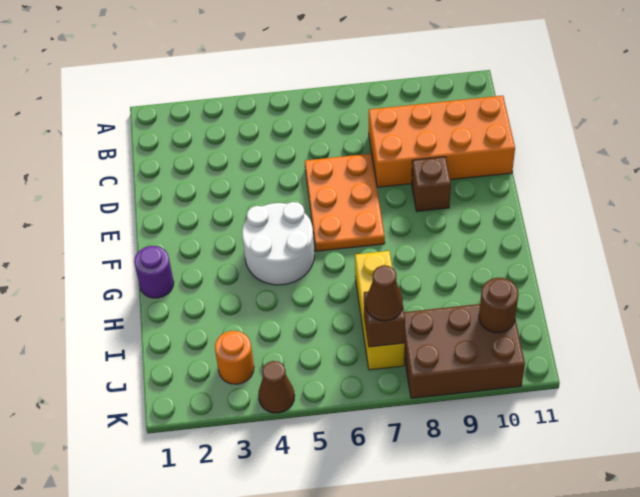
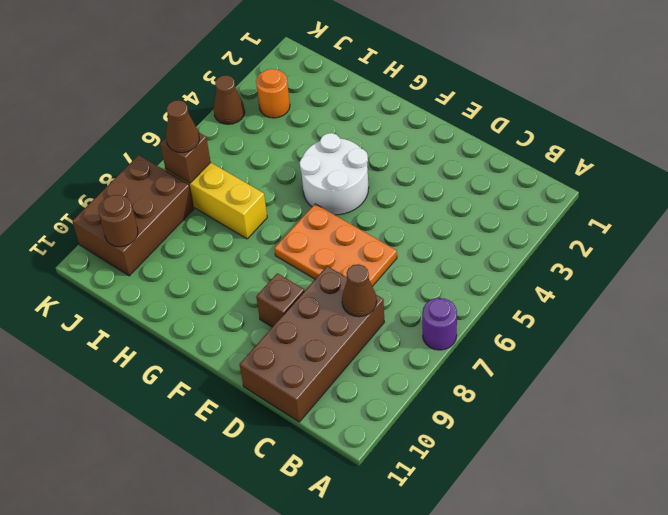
orange 2x4 brick [369,96,515,187] -> brown 2x4 brick [240,266,384,422]
none -> brown 1x1 cone [342,264,377,317]
purple 1x1 round brick [134,246,174,298] -> purple 1x1 round brick moved to [422,298,457,350]

